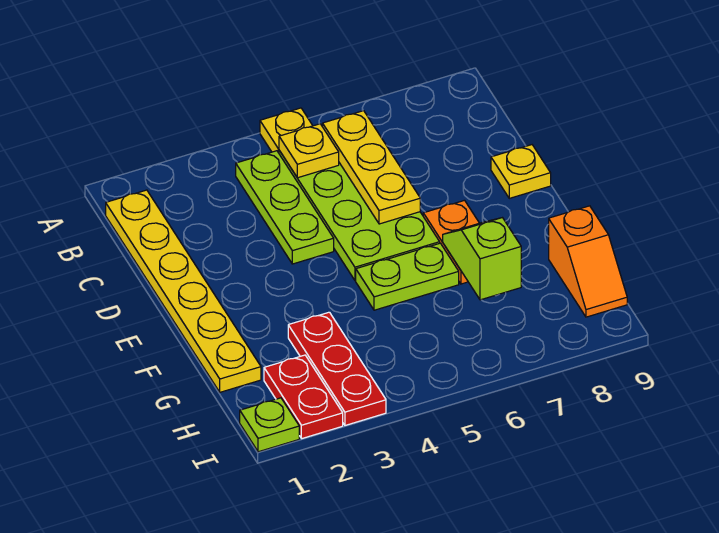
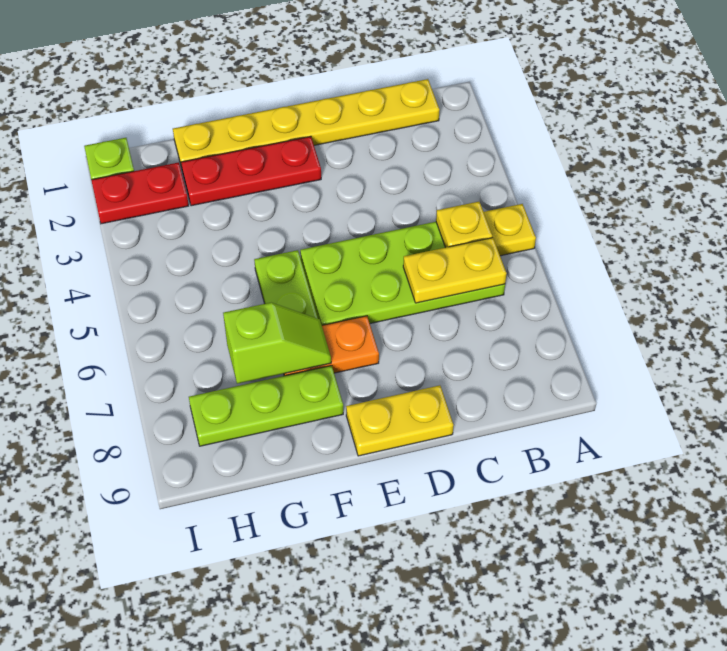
lime 1x3 plate [236,151,334,264] -> lime 1x3 plate moved to [189,366,343,446]
yellow 1x3 plate [323,111,420,224] -> yellow 1x2 plate [403,238,507,303]
yellow 1x1 plate [491,145,551,198] -> yellow 1x2 plate [346,385,454,456]
red 1x3 plate [288,312,386,425] -> red 1x3 plate moved to [181,137,321,206]
orange 1x2 slope [549,206,627,317] -> none

